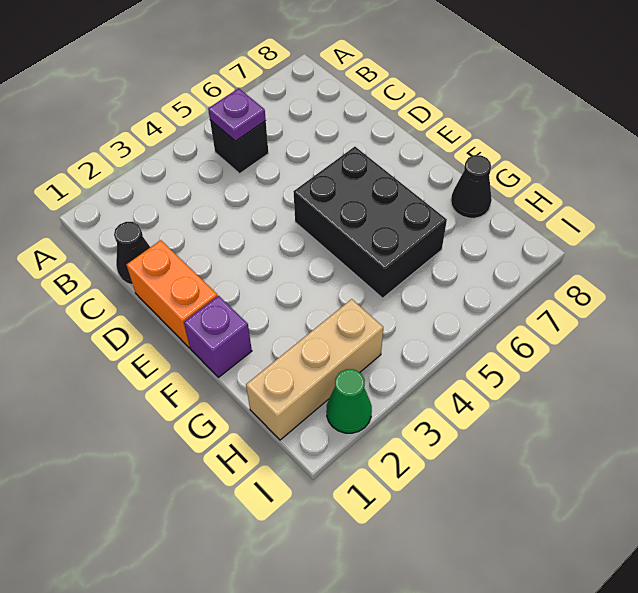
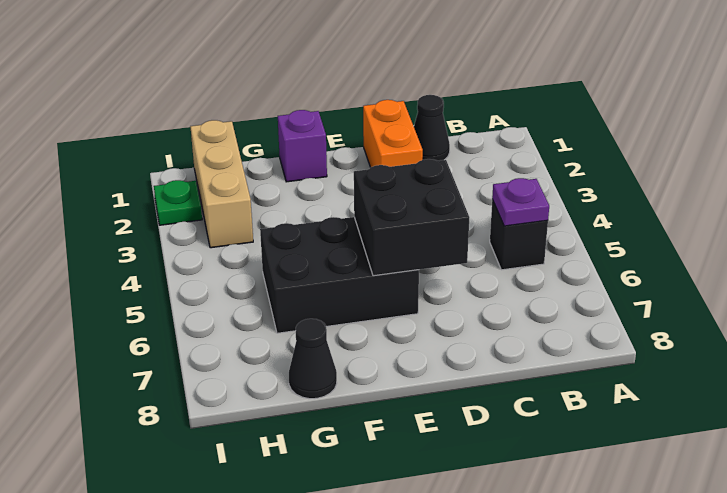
orange 1x2 brick [126,240,218,348] -> orange 1x2 brick turned to [363,100,423,168]
none -> black 2x2 brick [354,159,469,276]
green 1x1 cone [326,369,372,433] -> green 1x1 plate [154,180,202,225]

